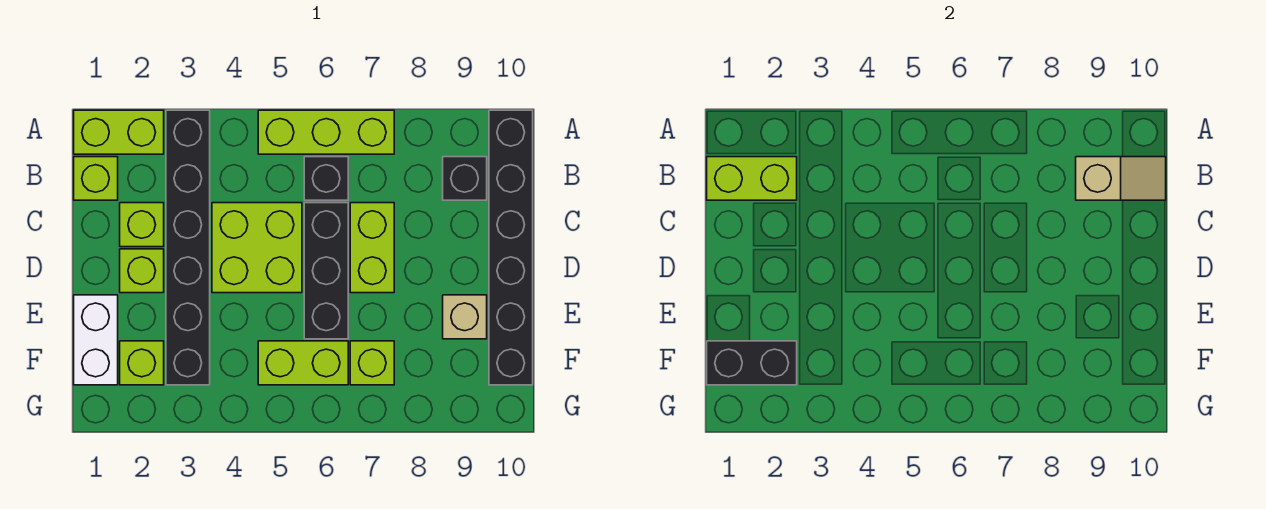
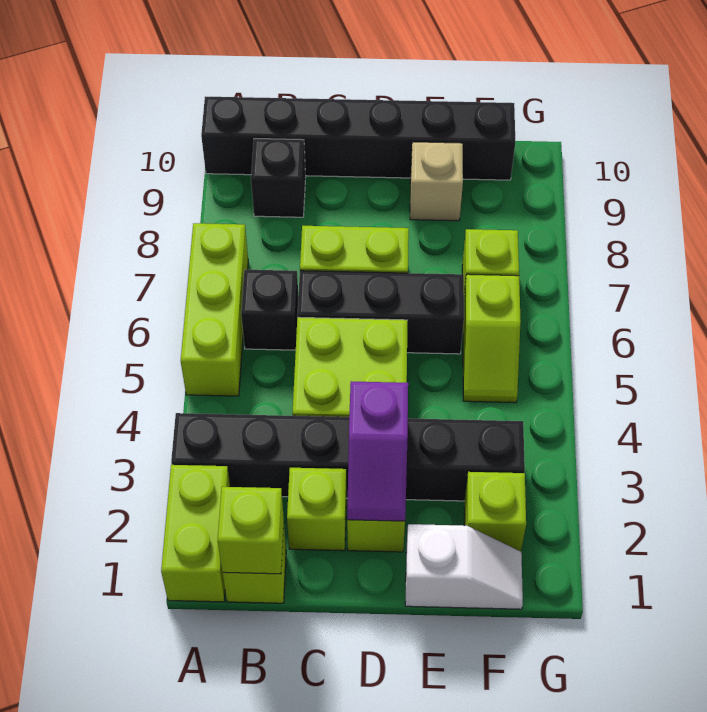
lime 1x2 brick [707,157,797,200] -> lime 1x1 brick [218,487,284,574]
tan 1x2 slope [1076,157,1166,200] -> none
none -> purple 1x2 slope [347,381,408,521]
white 1x2 brick [74,295,118,385] -> white 1x2 slope [405,524,523,609]
black 1x2 brick [707,341,797,385] -> none
lime 1x2 brick [258,341,348,385] -> lime 1x2 slope [463,274,521,403]

